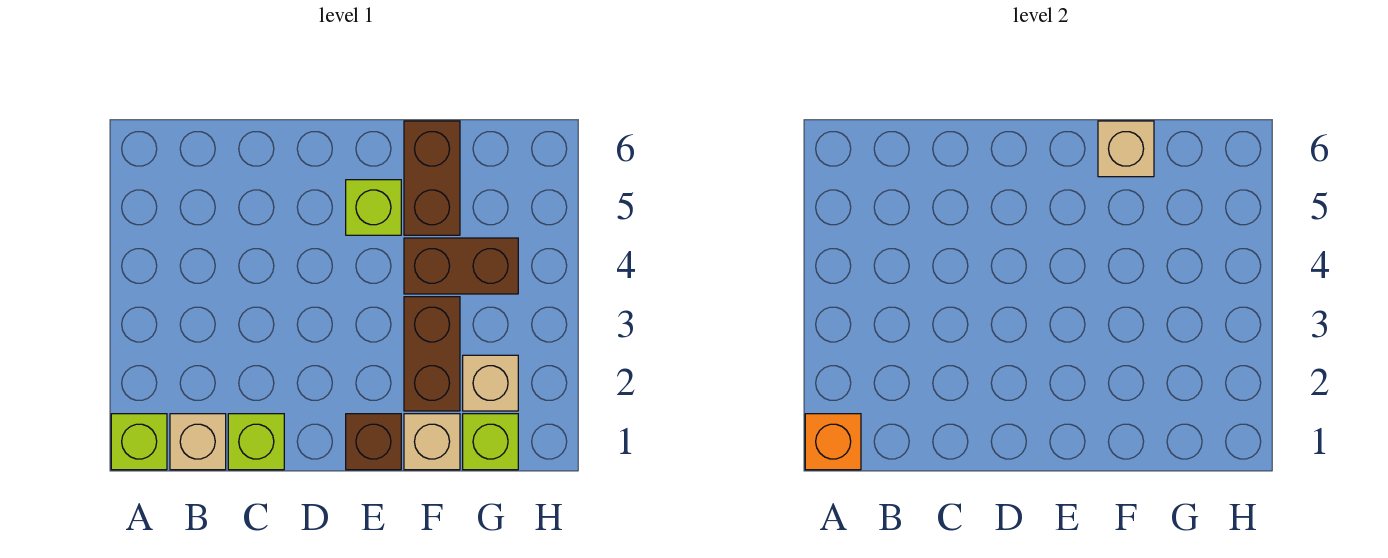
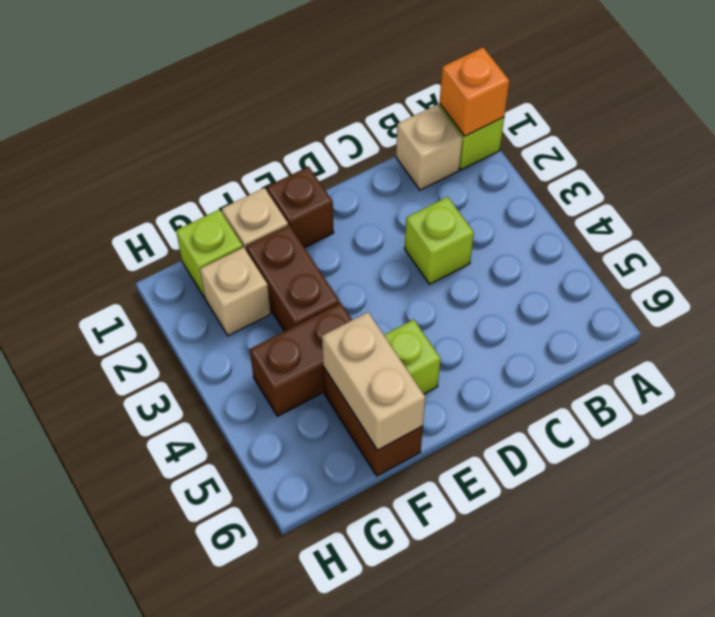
lime 1x1 brick [228,414,284,470] -> lime 1x1 brick moved to [405,197,474,284]
tan 1x1 brick [1098,121,1154,177] -> tan 1x2 brick [322,312,425,450]

